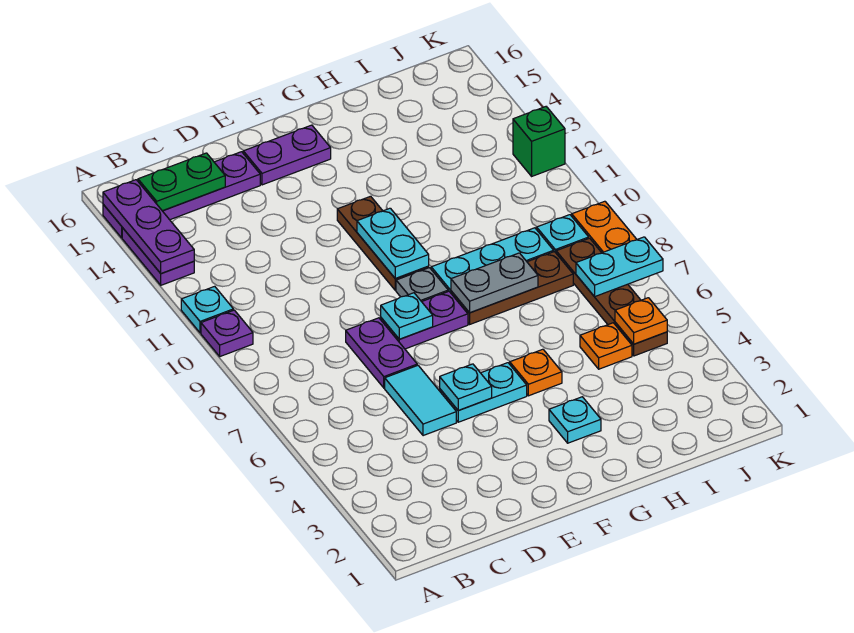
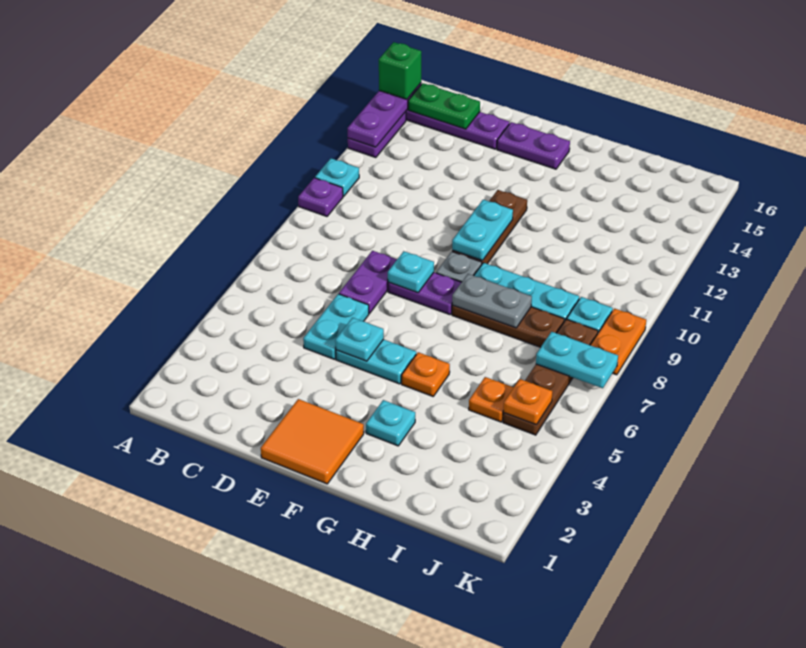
cyan 1x2 tile [385,365,456,436] -> cyan 1x2 plate [303,294,369,359]
none -> orange 2x2 tile [261,399,364,484]
green 1x1 brick [513,107,565,176] -> green 1x1 brick moved to [379,42,421,99]

